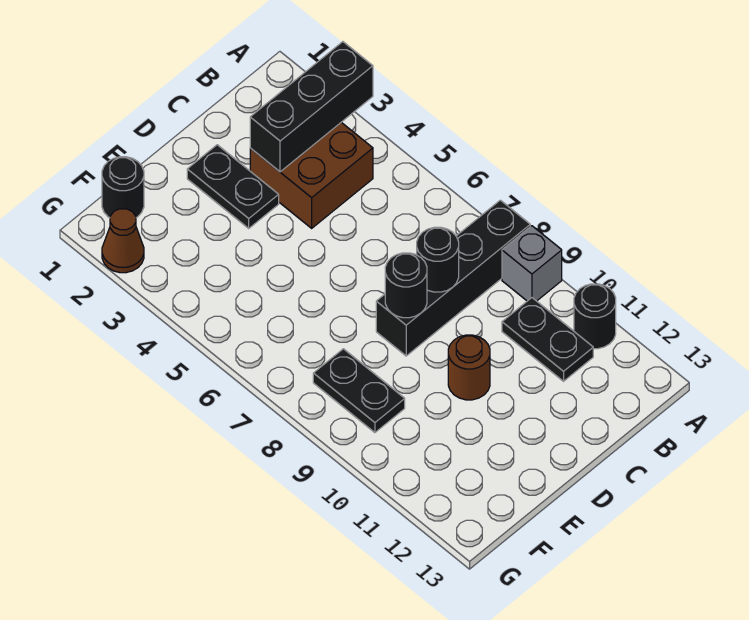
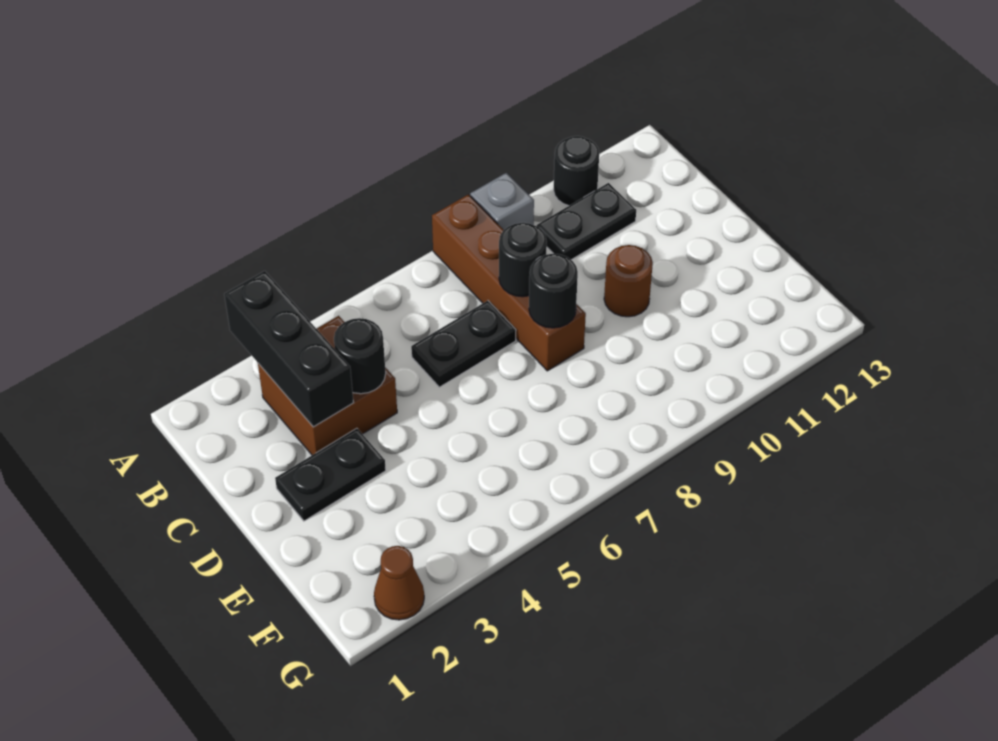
black 1x4 brick [376,200,530,356] -> brown 1x4 brick [432,194,586,371]
black 1x1 round brick [102,157,144,218] -> black 1x1 round brick moved to [334,318,386,394]
black 1x2 plate [313,349,405,433] -> black 1x2 plate moved to [411,301,516,387]

